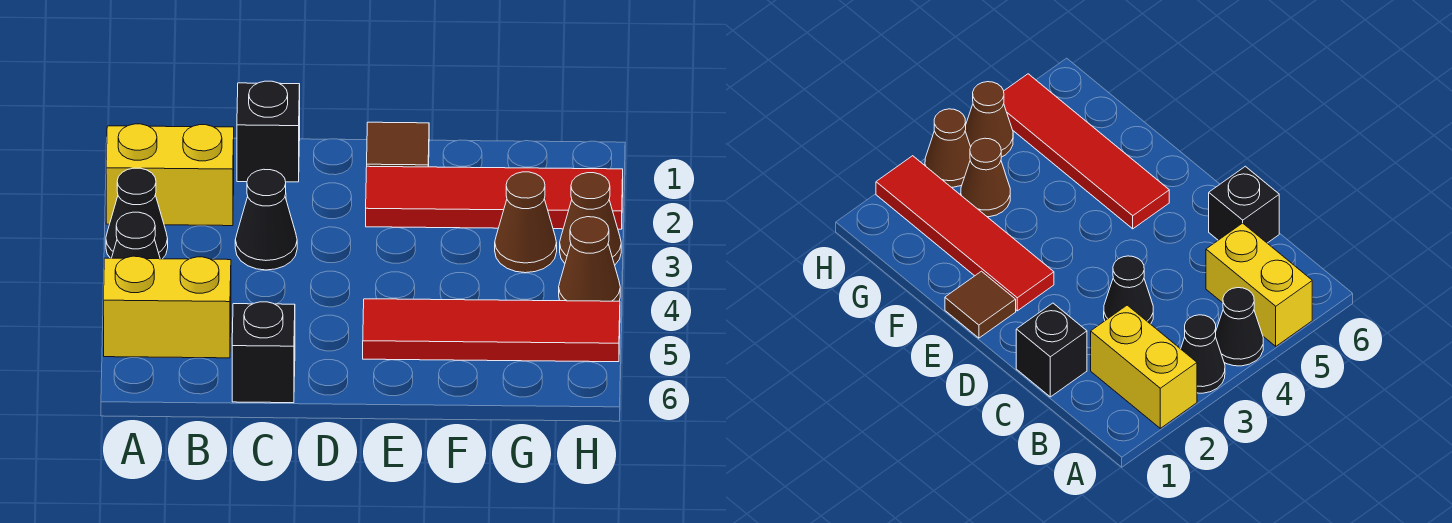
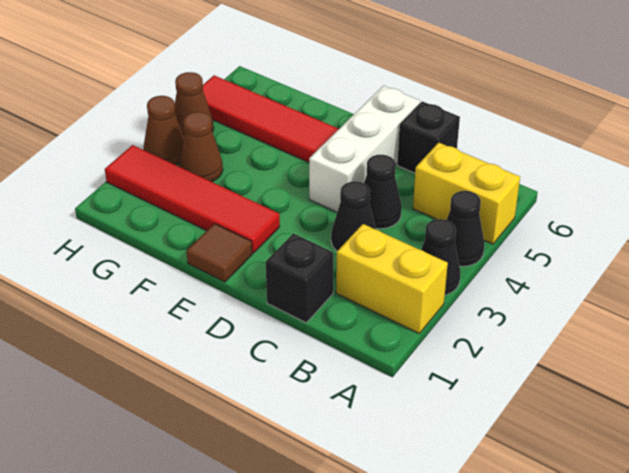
none -> black 1x1 cone [364,155,402,229]
none -> white 1x3 brick [309,86,420,212]

